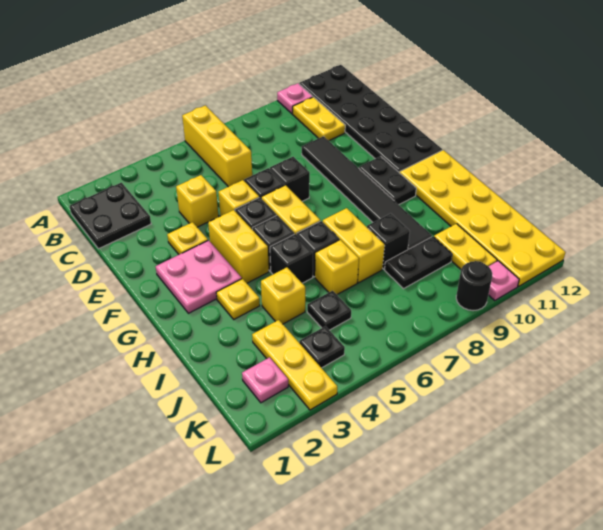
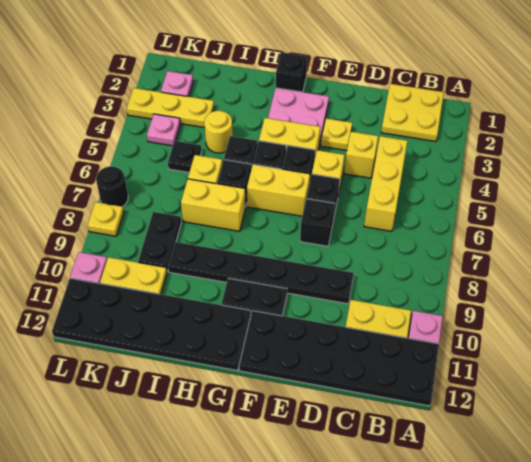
yellow 1x3 brick [182,105,252,187] -> yellow 1x3 brick turned to [364,136,407,231]
black 2x2 plate [70,183,151,249] -> yellow 2x2 plate [381,84,444,142]
black 1x6 tile [302,136,432,249] -> black 1x6 plate [168,242,354,304]
yellow 2x6 plate [400,150,566,286] -> black 2x6 plate [52,278,251,371]
yellow 1x1 plate [216,279,260,319] -> yellow 1x1 plate moved to [87,202,124,236]
yellow 1x1 brick [261,267,305,324] -> yellow 1x1 round brick [204,111,233,153]
black 1x1 brick [367,213,410,269] -> black 1x1 brick moved to [276,52,307,92]
black 1x1 plate [299,326,345,368] -> pink 1x1 plate [147,114,180,146]
black 1x1 round brick [456,261,492,311] -> black 1x1 round brick moved to [96,166,128,207]

